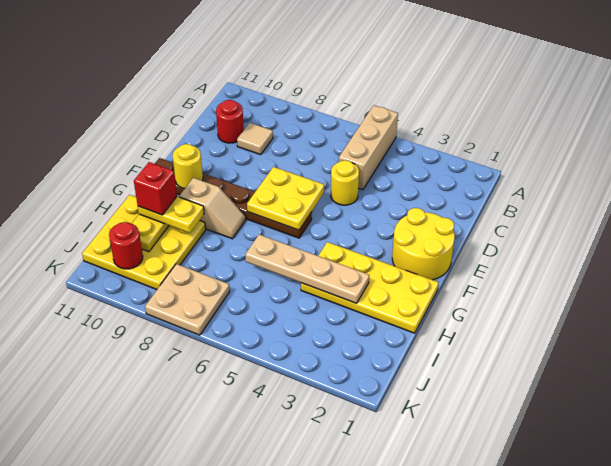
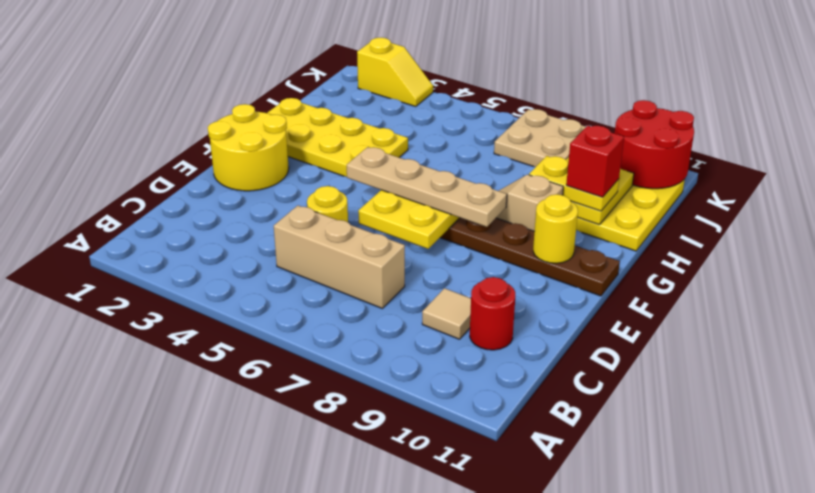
tan 1x3 brick [339,105,398,190] -> tan 1x3 brick turned to [274,206,405,309]
tan 1x4 plate [245,234,369,303] -> tan 1x4 plate moved to [347,147,507,227]
red 1x1 round brick [109,222,143,269] -> red 2x2 round brick [615,100,694,189]
none -> yellow 1x2 slope [357,38,433,107]

